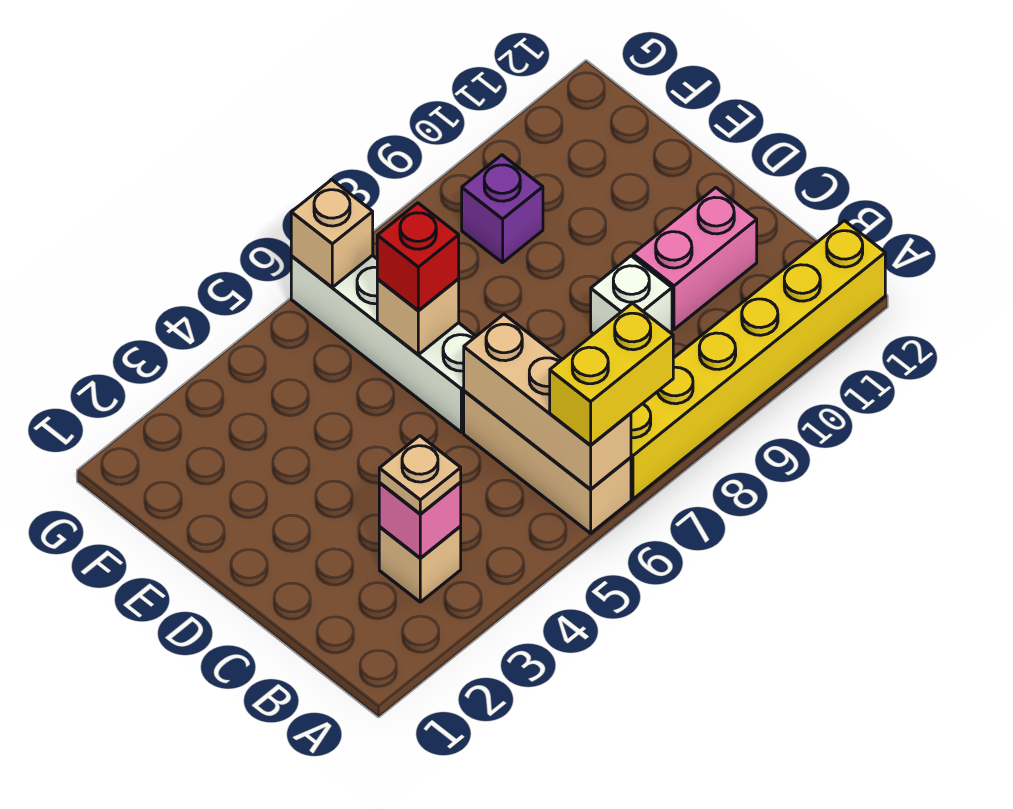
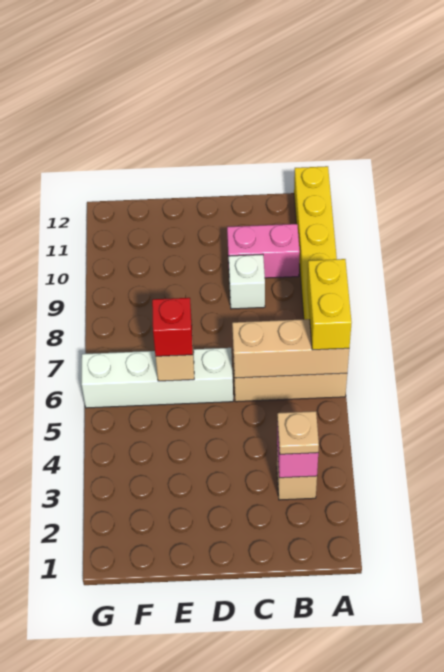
pink 1x2 brick [633,188,757,329] -> pink 1x2 brick turned to [227,224,300,278]
purple 1x1 brick [462,155,543,263] -> none
tan 1x1 brick [291,180,373,287] -> none

